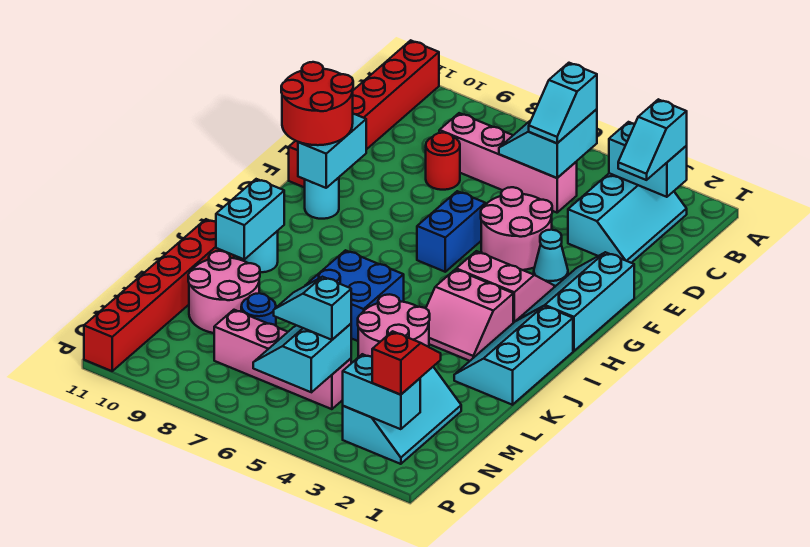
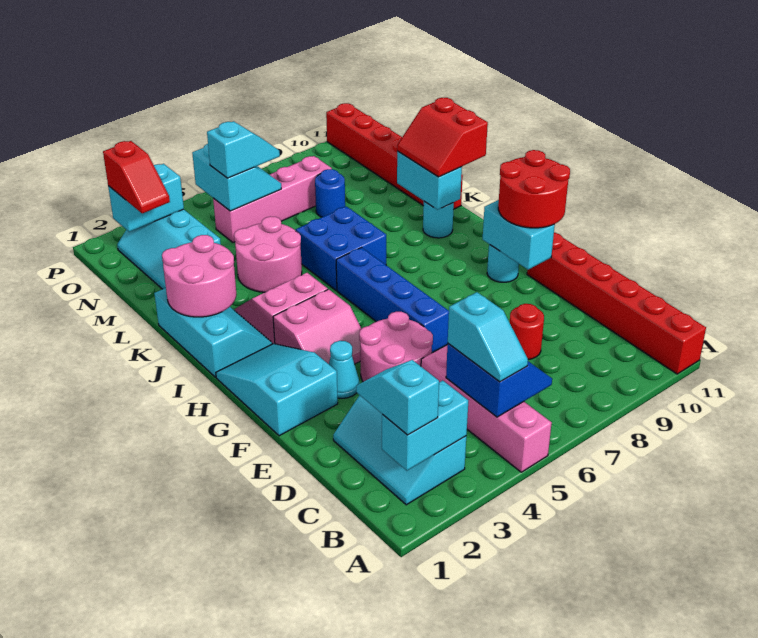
cyan 2x2 slope [499,109,597,178] -> blue 2x2 slope [446,344,552,417]
cyan 1x2 slope [529,63,597,143] -> cyan 1x2 slope turned to [448,292,528,382]
pink 1x4 brick [439,113,577,213] -> pink 1x4 brick turned to [421,345,552,472]
cyan 2x3 slope [516,252,634,351] -> cyan 2x3 slope turned to [216,344,338,436]
blue 1x2 brick [417,191,485,272] -> blue 1x4 brick [336,248,449,353]
none -> red 2x2 slope [397,98,488,177]
pink 2x2 round brick [188,251,260,333] -> pink 2x2 round brick moved to [162,235,237,317]

